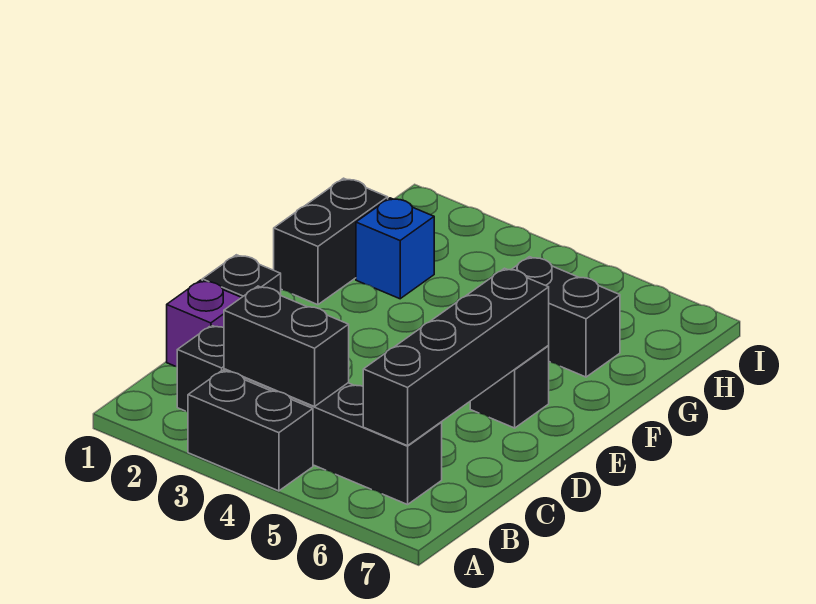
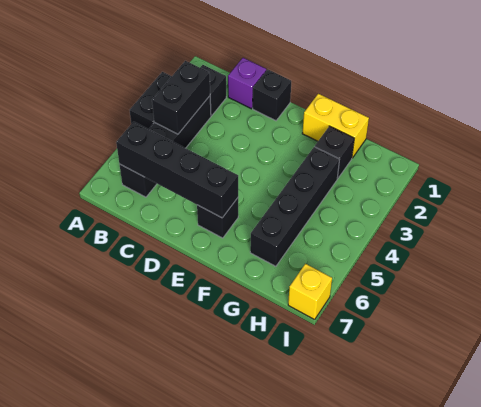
black 1x2 brick [274,178,388,305] -> yellow 1x2 brick [302,94,369,158]
blue 1x1 brick [356,198,434,299] -> black 1x1 brick [315,126,354,179]
black 1x2 brick [511,257,620,377] -> black 1x4 brick [250,147,339,266]
none -> yellow 1x1 brick [288,264,332,320]

